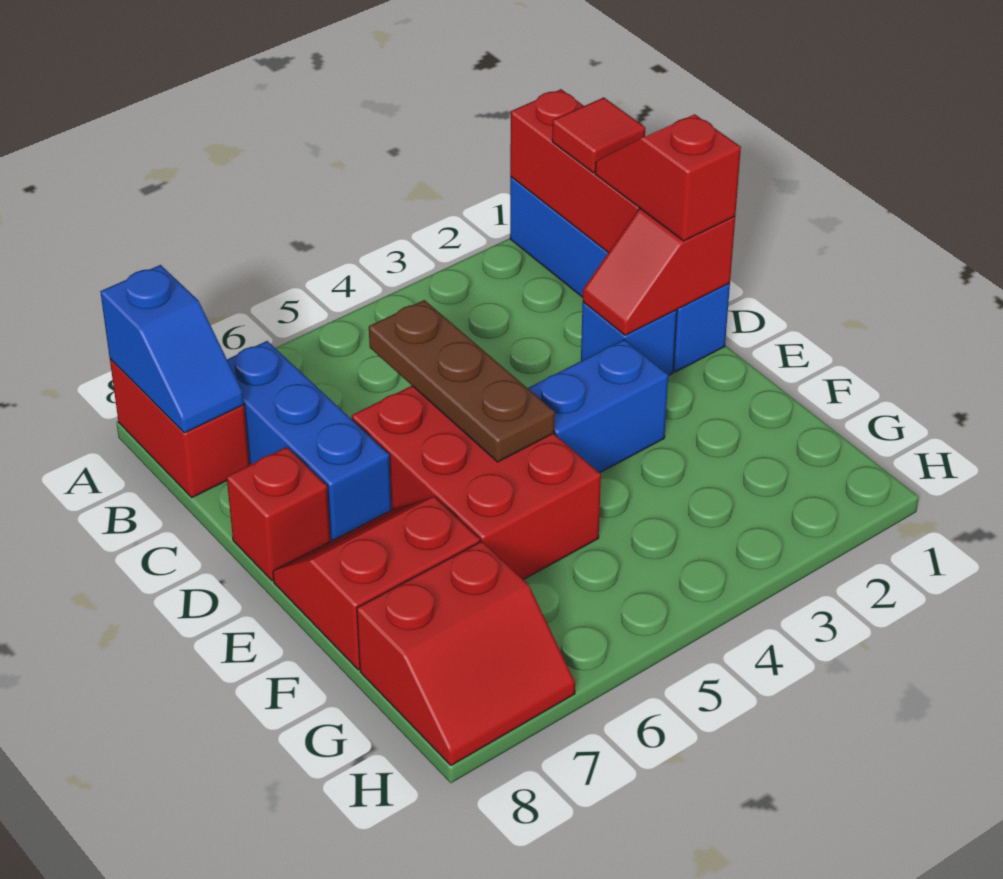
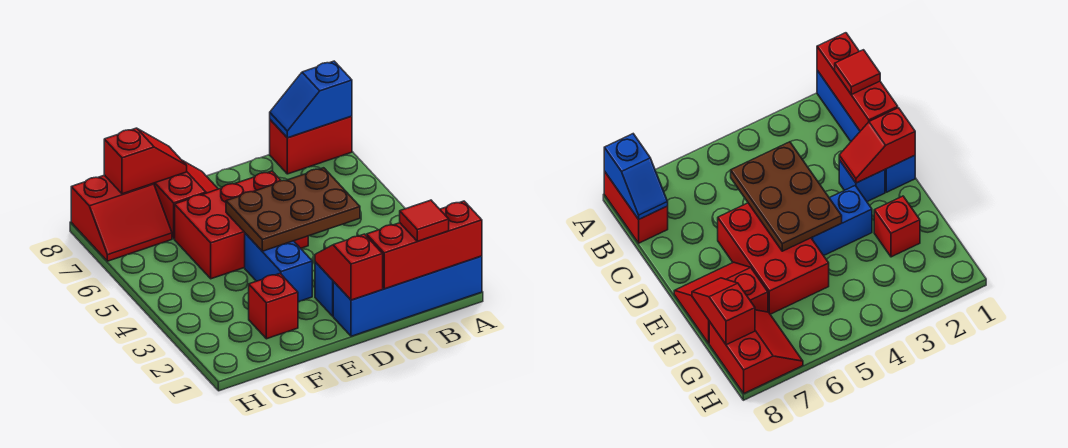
blue 1x3 brick [227,341,392,541] -> none
red 1x2 slope [595,114,741,241] -> red 1x2 slope moved to [104,128,187,194]
brown 1x3 plate [369,300,555,462] -> brown 2x3 plate [226,168,360,251]
red 1x1 brick [227,447,331,581] -> red 1x1 brick moved to [249,274,298,339]
red 2x2 slope [357,541,575,765] -> red 2x2 slope turned to [71,175,172,261]

